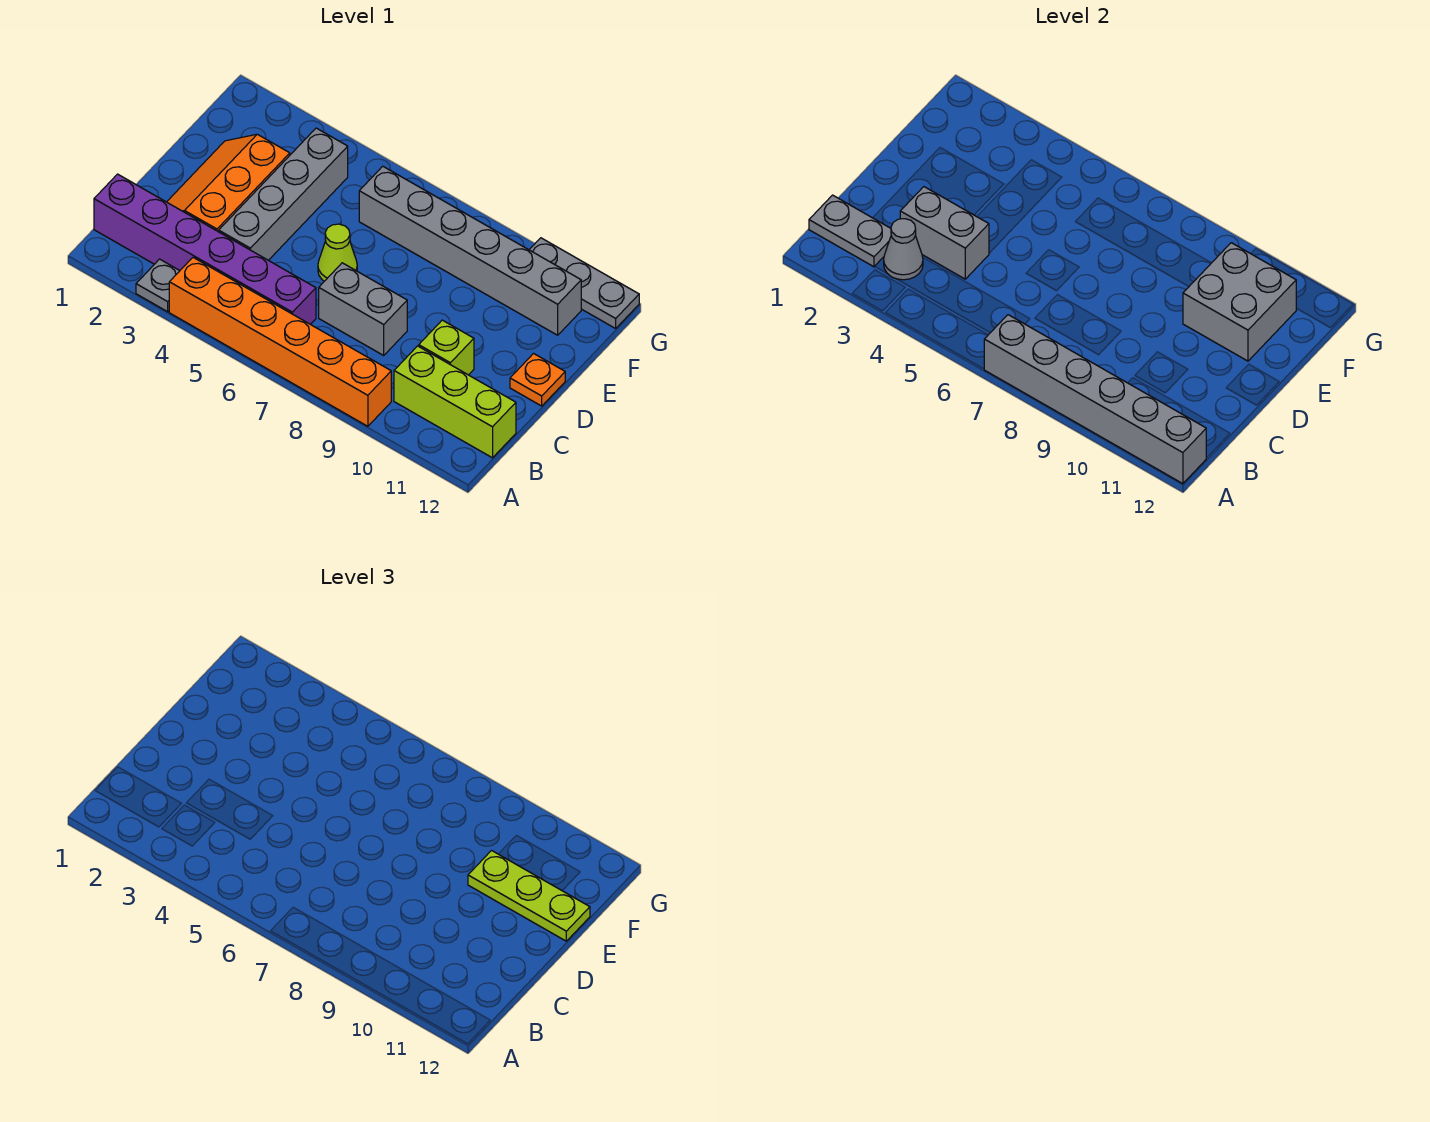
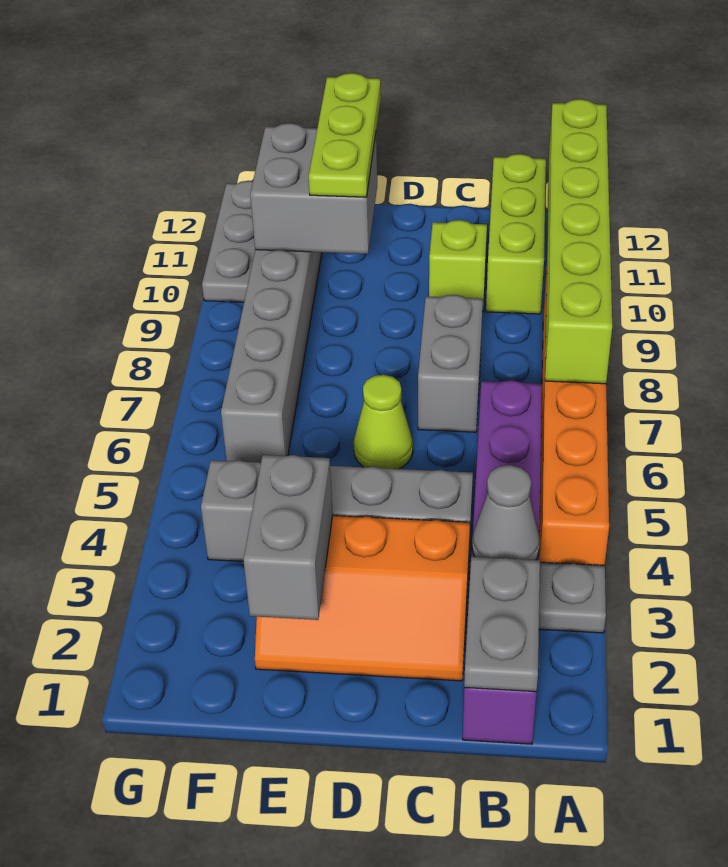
grey 1x6 brick [984,315,1206,484] -> lime 1x6 brick [545,99,612,384]
grey 1x2 brick [900,187,989,279] -> grey 1x2 brick moved to [243,455,333,620]
orange 1x1 plate [510,354,565,406] -> none

